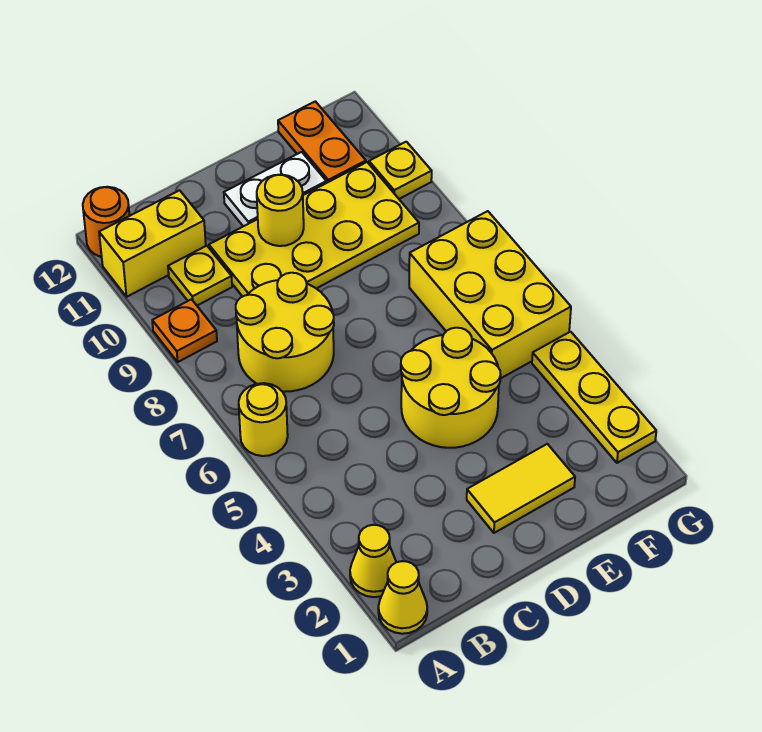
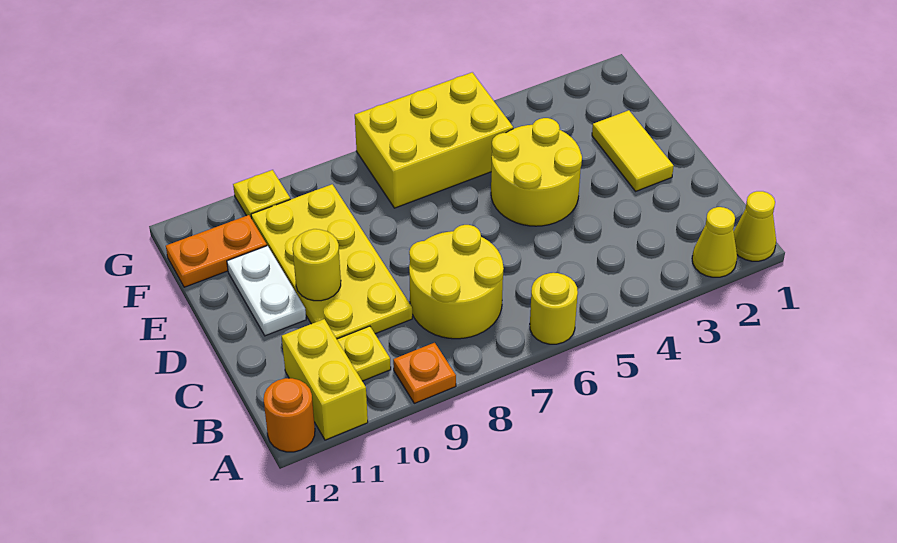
yellow 1x3 plate [532,332,656,463] -> none

